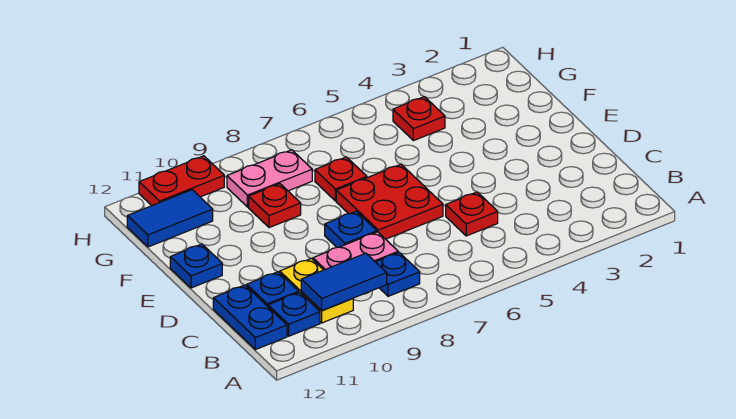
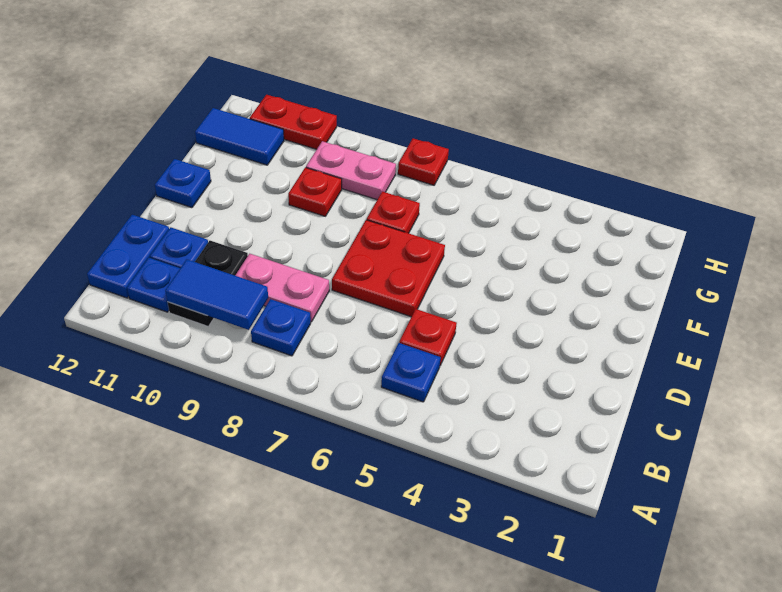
yellow 1x2 plate [280,258,353,323] -> black 1x2 plate [168,241,248,326]
blue 1x1 plate [325,211,377,247] -> blue 1x1 plate moved to [381,343,441,402]
red 1x1 plate [393,97,445,141] -> red 1x1 plate moved to [398,138,449,185]

